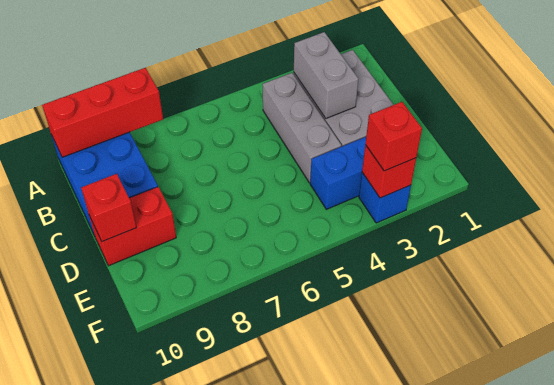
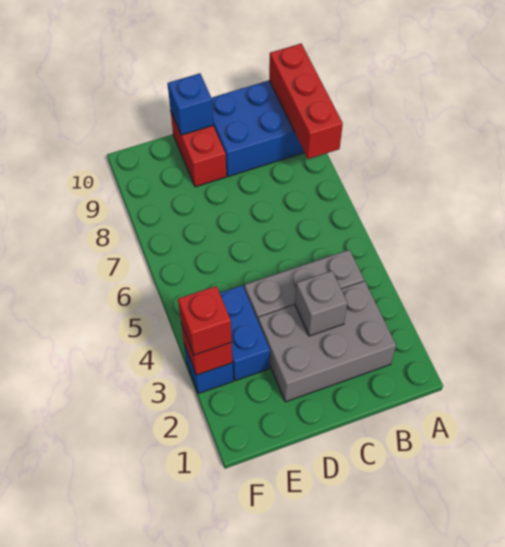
grey 1x2 brick [294,32,358,118] -> grey 1x1 brick [295,271,347,336]
red 1x1 brick [81,174,136,242] -> blue 1x1 brick [168,73,213,135]

